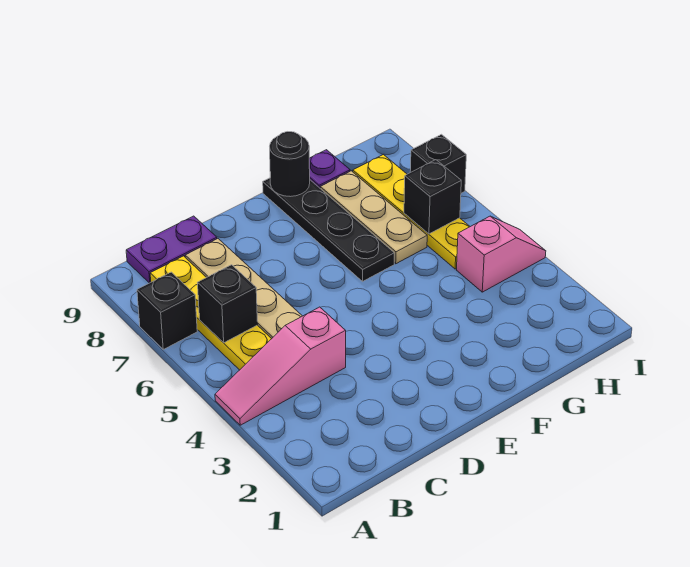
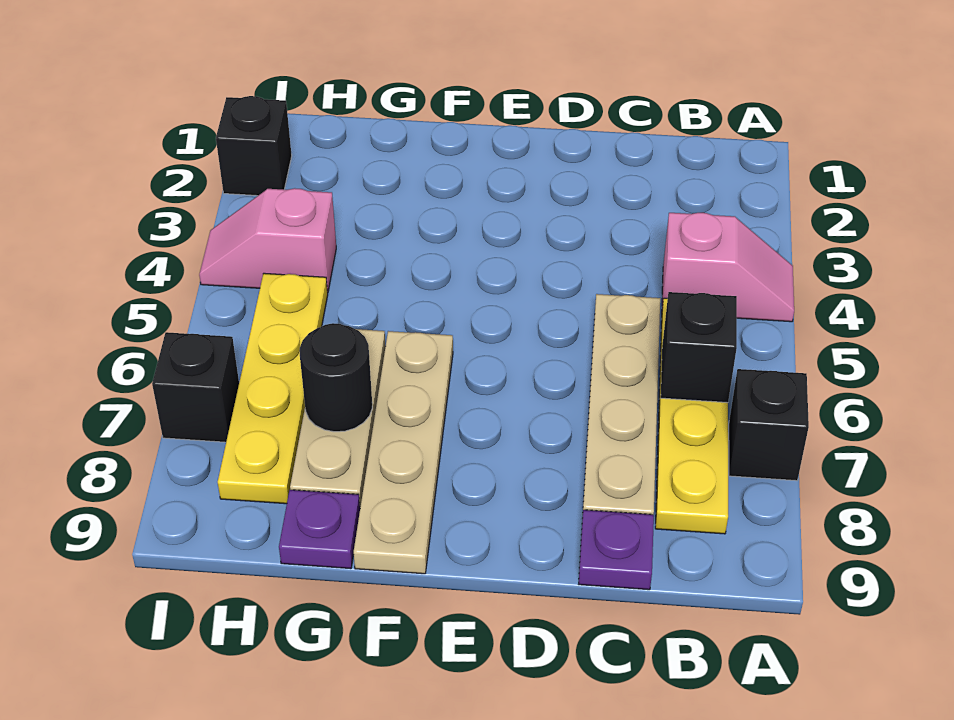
pink 1x3 slope [215,307,346,425] -> pink 1x2 slope [662,213,794,322]
purple 1x2 plate [126,216,217,283] -> purple 1x1 plate [579,510,654,590]
black 1x4 plate [263,178,394,281] -> tan 1x4 plate [354,331,453,574]
black 1x1 round brick [270,132,310,197] -> black 1x1 round brick moved to [300,323,372,432]
black 1x1 brick [404,160,461,234] -> black 1x1 brick moved to [216,96,292,196]

